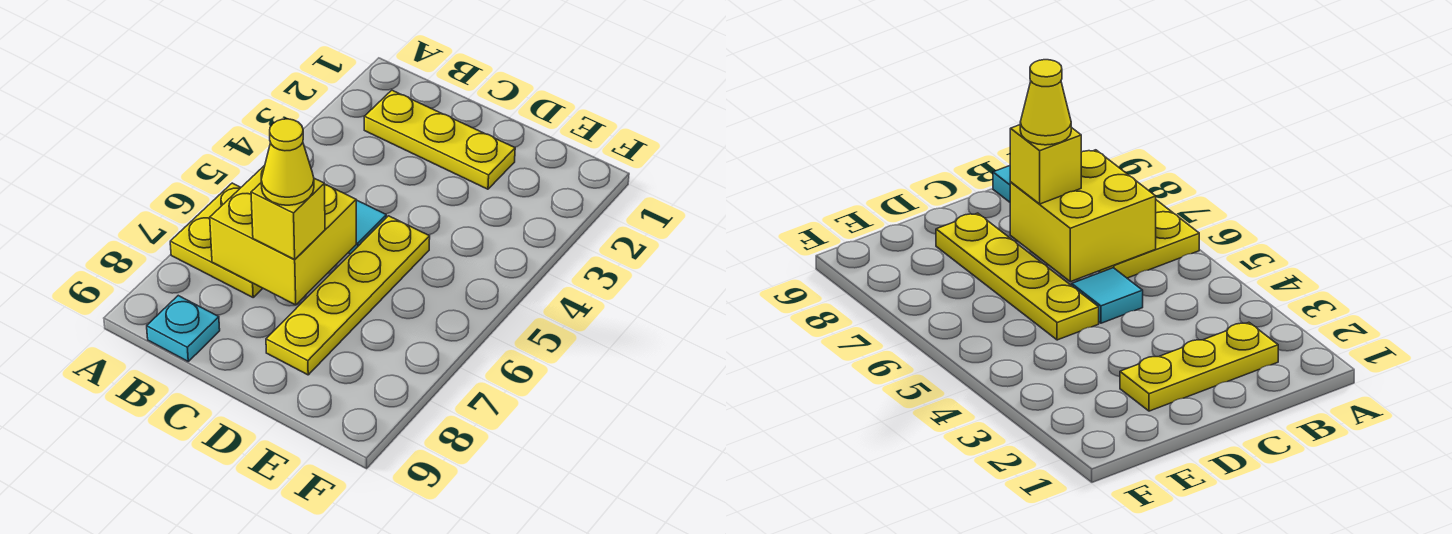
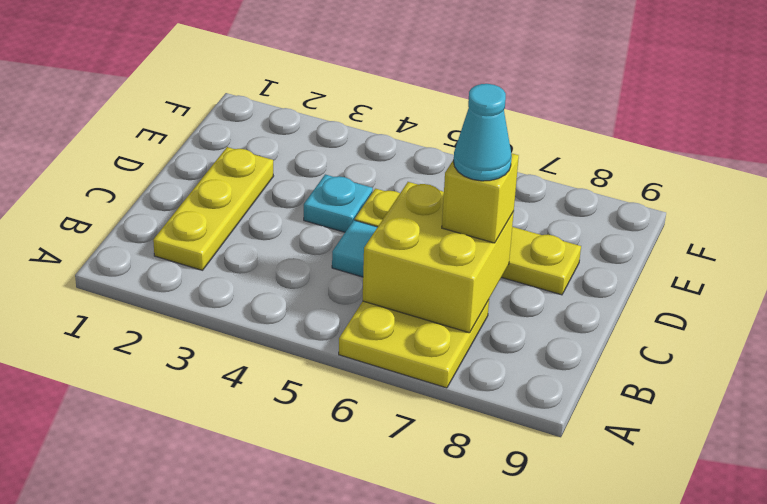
cyan 1x1 plate [147,296,220,361] -> cyan 1x1 plate moved to [304,174,373,232]
yellow 1x1 cone [261,119,314,205] -> cyan 1x1 cone [454,84,512,181]

